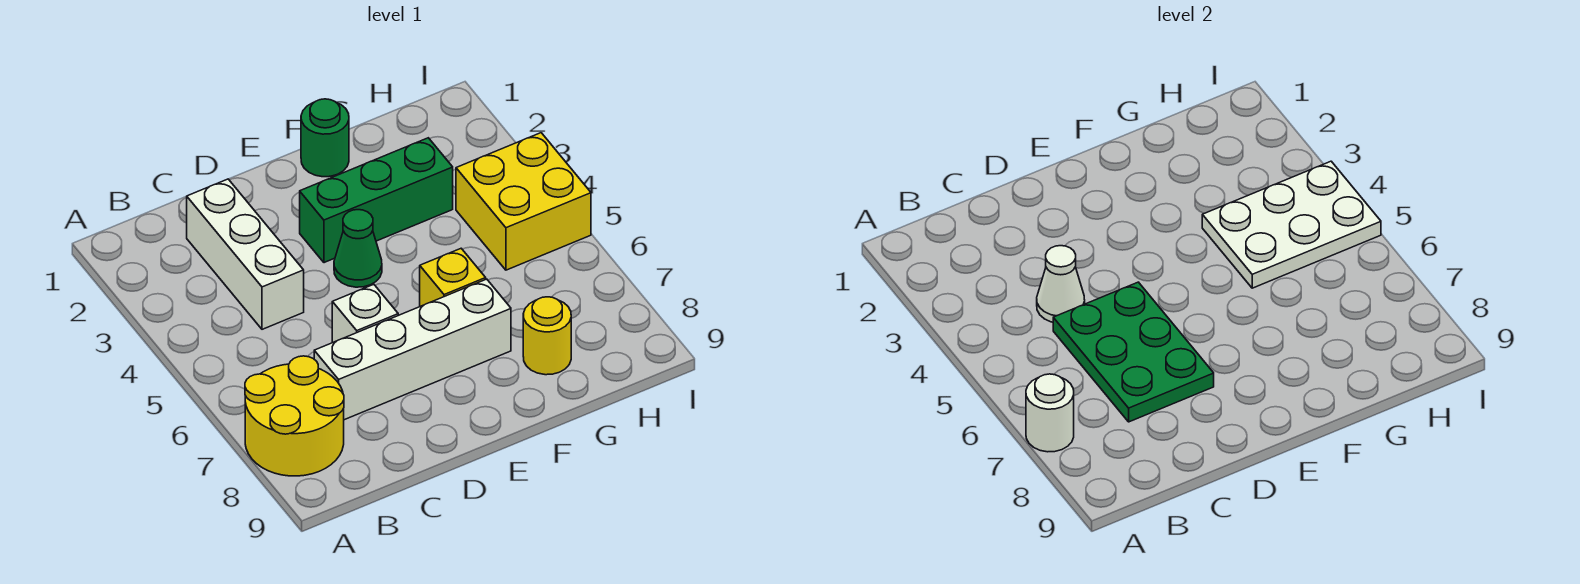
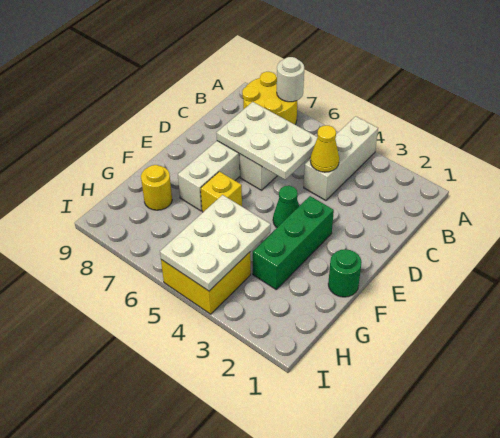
white 1x3 brick [187,179,304,329] -> white 1x3 brick turned to [304,116,378,200]
white 1x1 cone [1037,246,1085,322] -> yellow 1x1 cone [310,125,339,172]
green 2x3 plate [1053,282,1214,422] -> white 2x3 plate [217,102,318,180]

